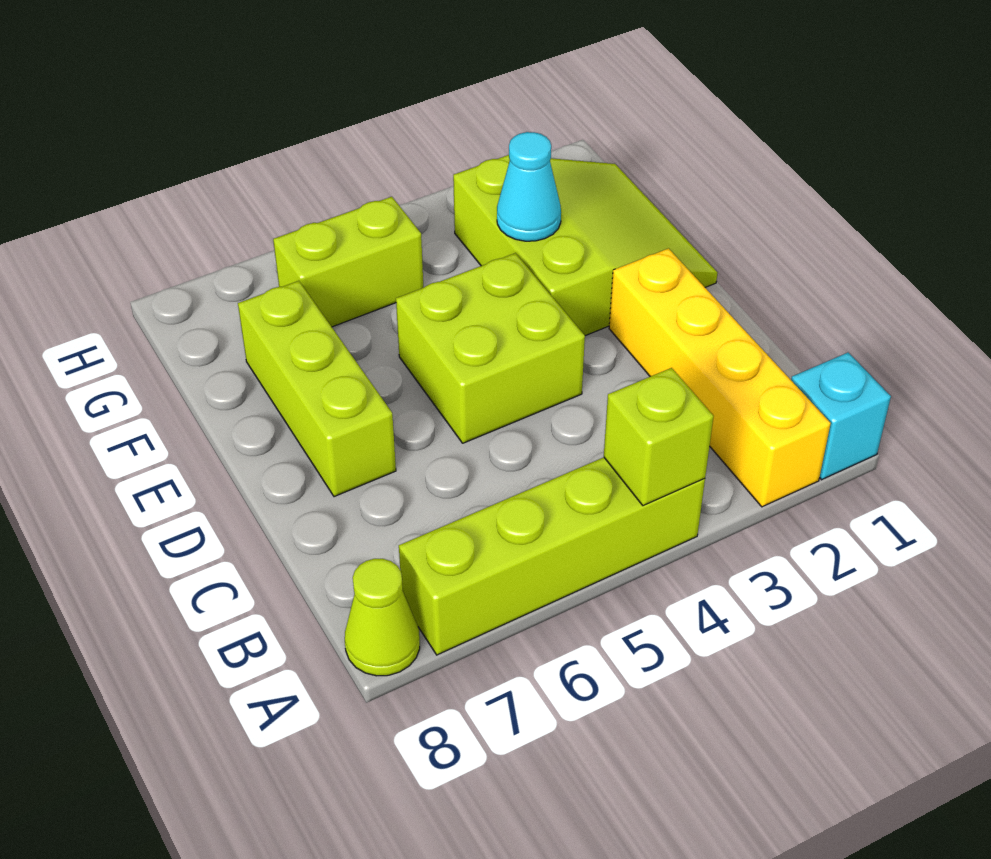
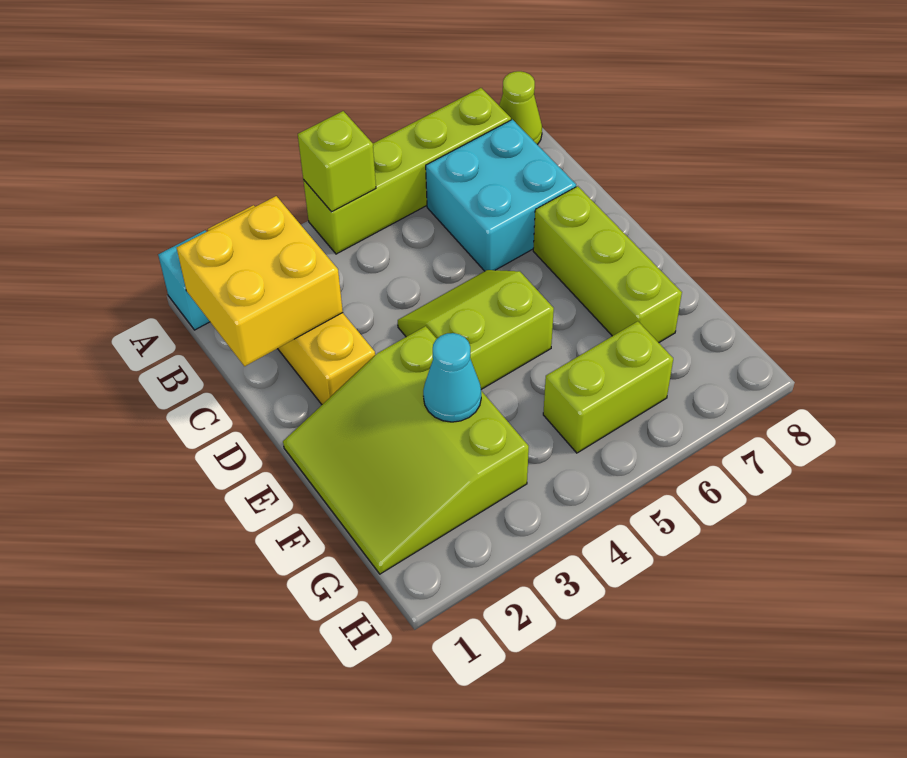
none -> yellow 2x2 brick [177,196,343,366]
none -> cyan 2x2 brick [426,120,576,271]
lime 2x2 brick [396,253,585,443] -> lime 2x2 slope [398,270,554,389]

